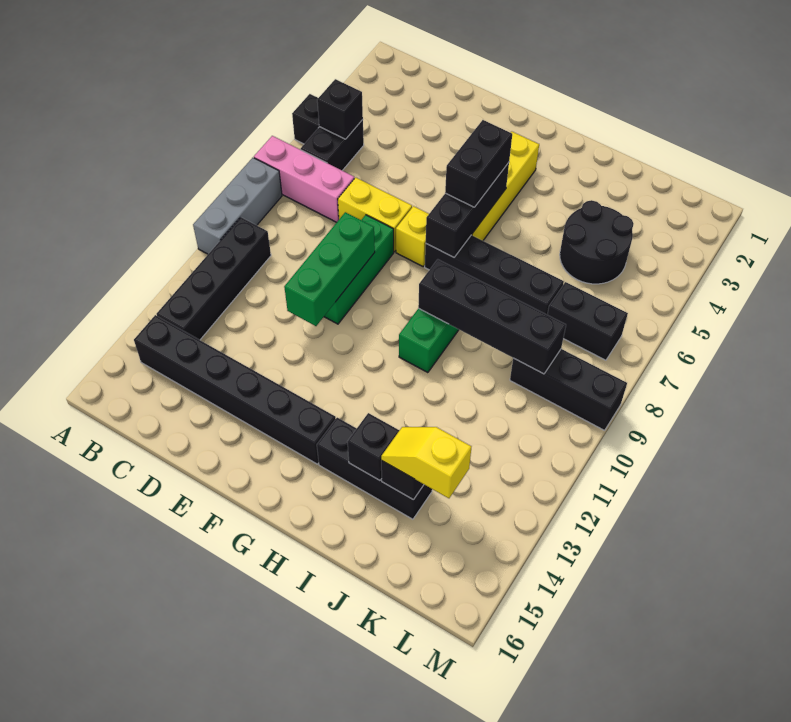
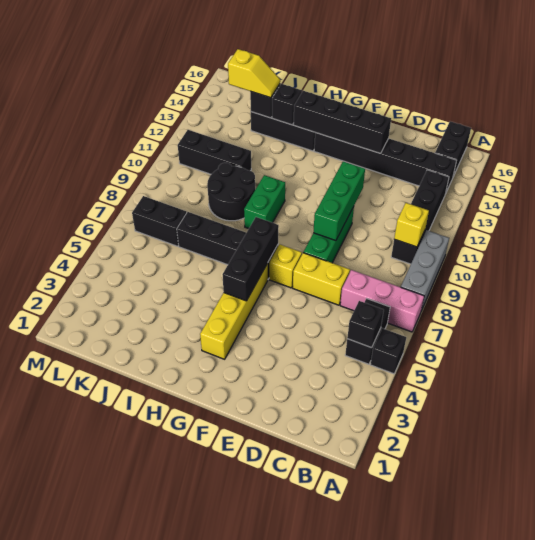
none -> yellow 1x1 brick [394,203,429,247]
black 1x2 brick [445,120,512,207] -> black 1x2 brick moved to [435,121,471,176]
black 1x4 brick [418,259,566,374] -> black 1x4 brick moved to [293,91,391,153]
black 2x2 round brick [560,200,634,284] -> black 2x2 round brick moved to [207,163,255,221]
black 1x3 brick [510,349,627,430] -> black 1x3 brick moved to [178,130,251,174]

